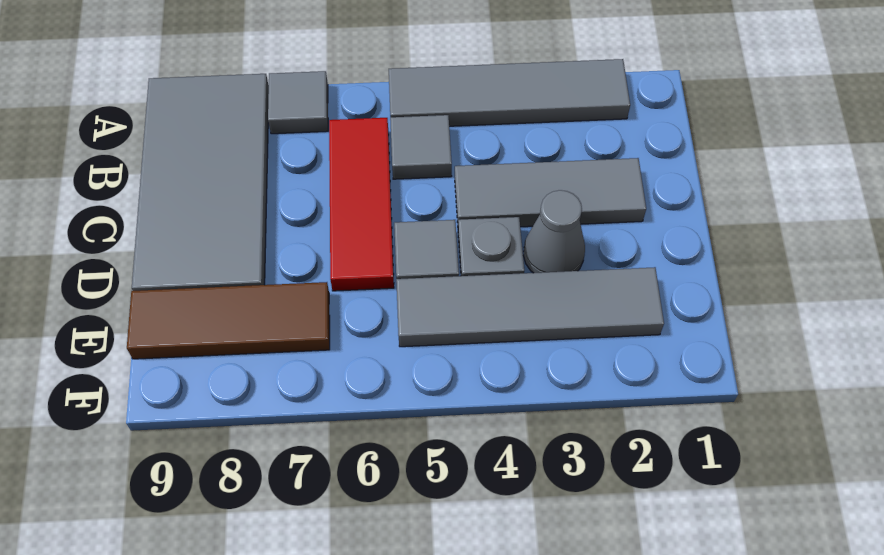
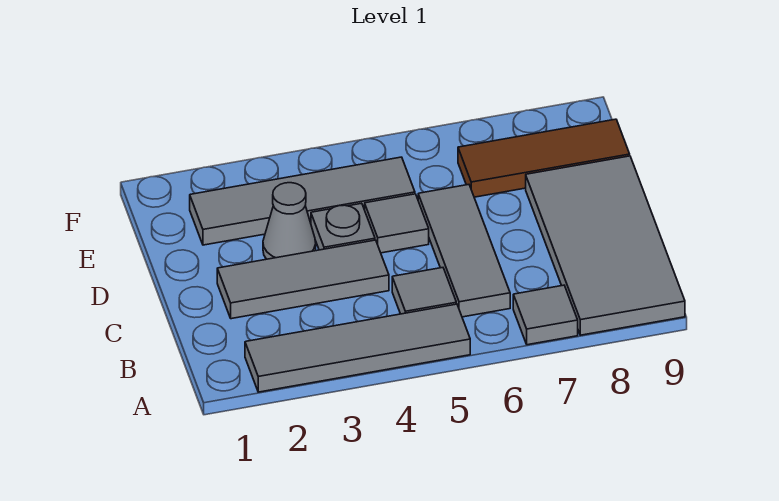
red 1x3 tile [329,118,394,291] -> grey 1x3 tile [418,185,510,317]

